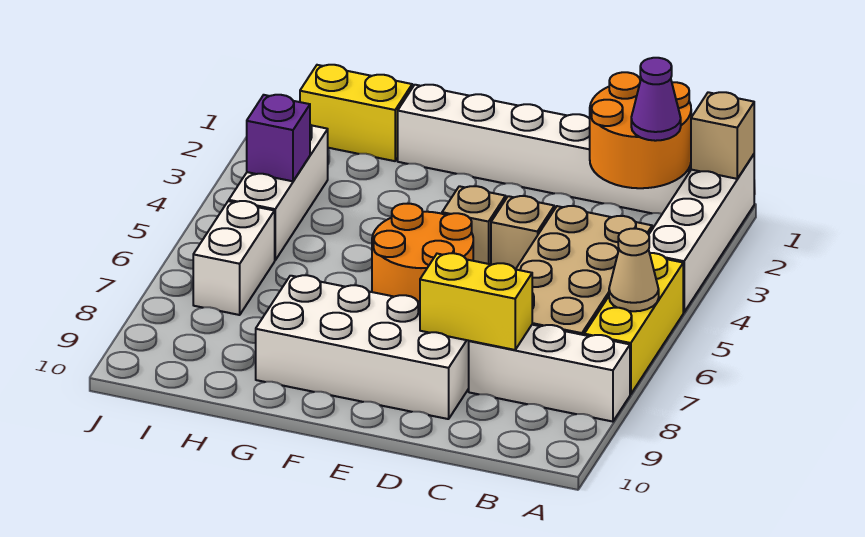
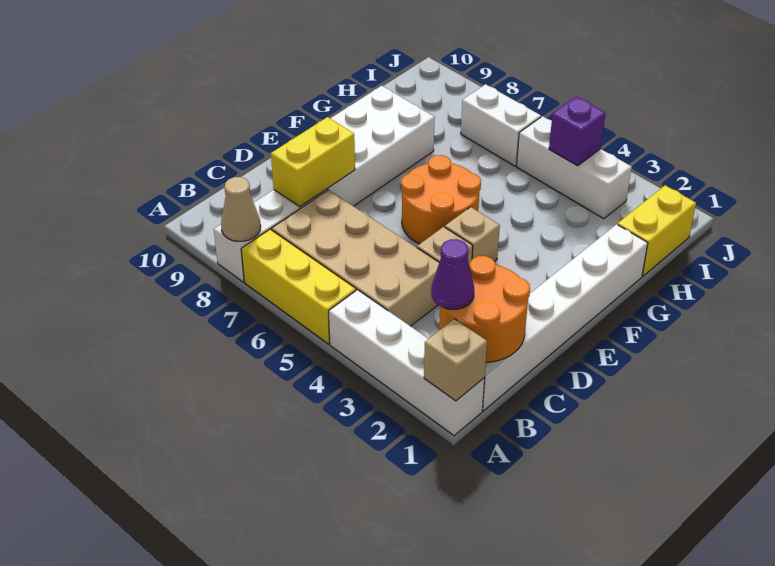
tan 1x1 cone [609,229,659,311] -> tan 1x1 cone moved to [221,177,261,241]

